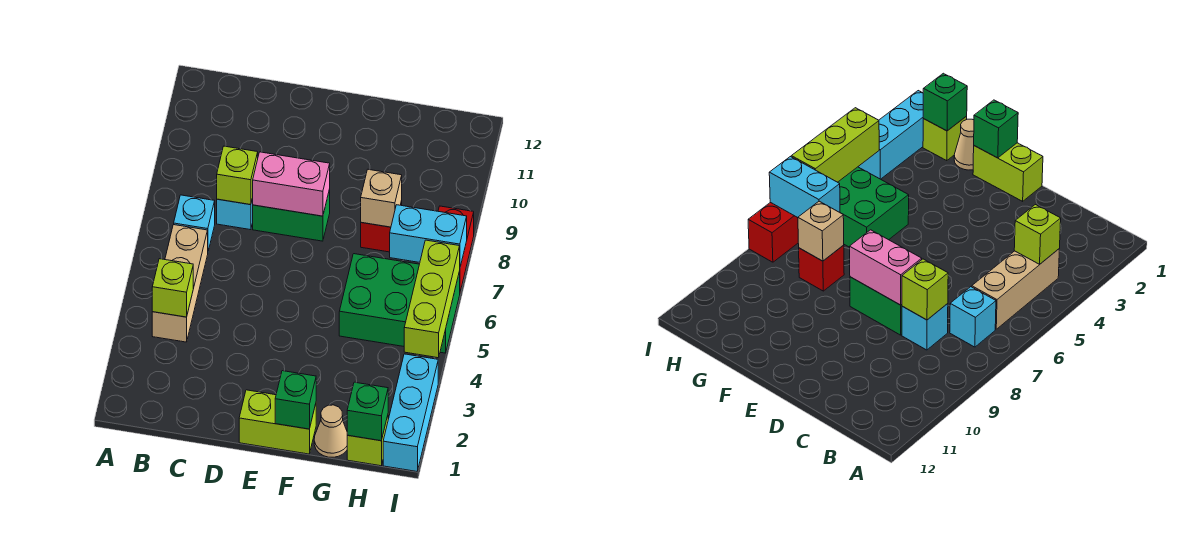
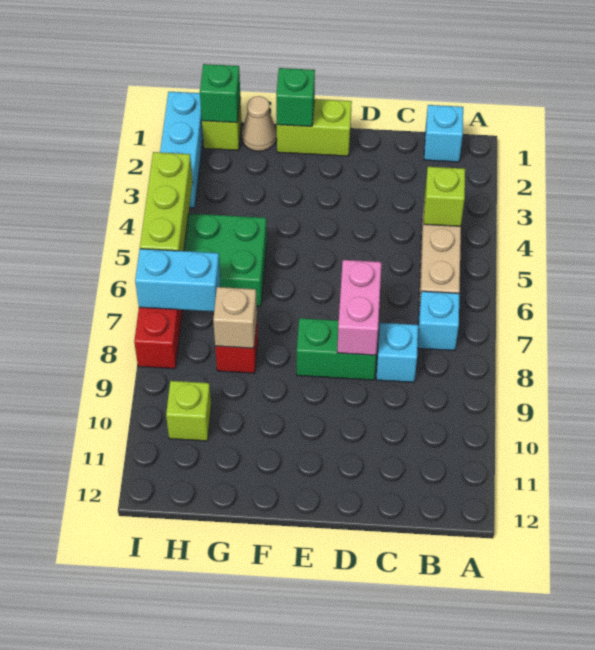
none -> cyan 1x1 brick [424,105,463,162]
lime 1x1 brick [217,146,258,205] -> lime 1x1 brick moved to [166,381,211,441]
pink 1x2 brick [252,152,330,216] -> pink 1x2 brick turned to [337,260,381,355]

